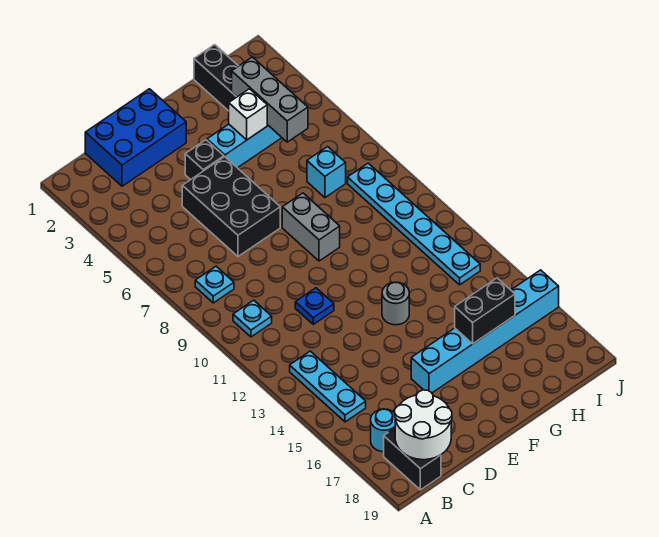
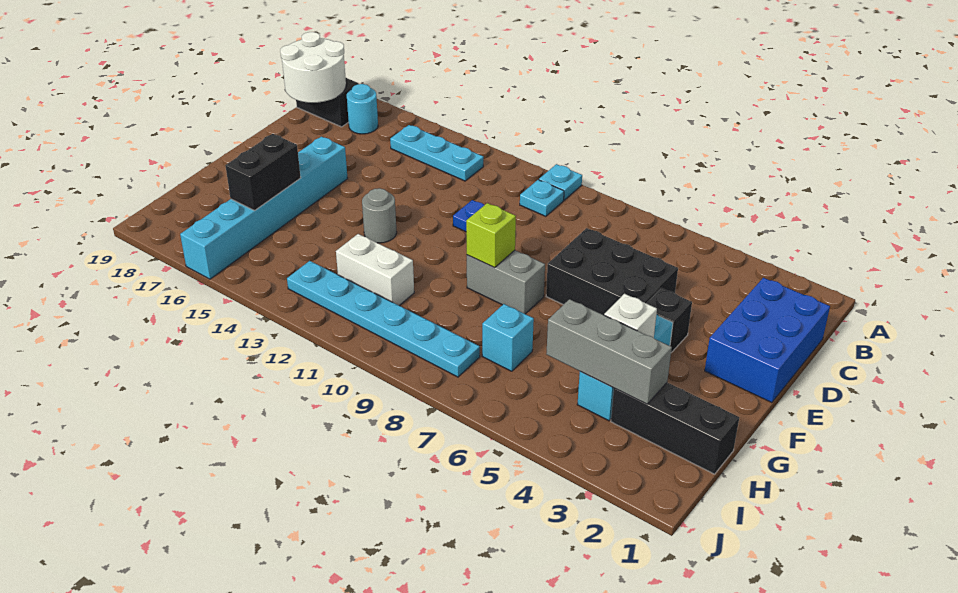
cyan 1x1 plate [195,266,234,303] -> cyan 1x1 plate moved to [539,164,582,200]
none -> lime 1x1 brick [466,203,516,268]
none -> white 1x2 brick [336,234,414,306]

